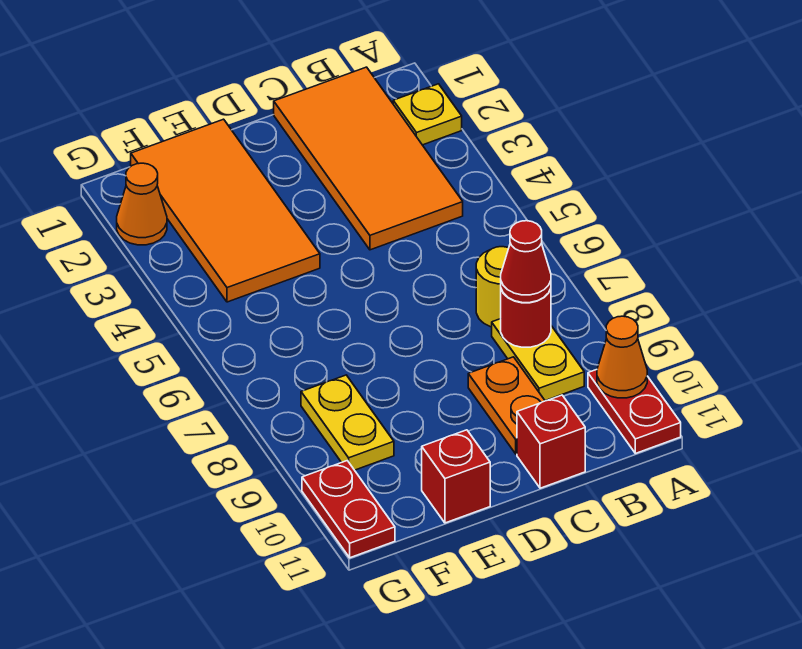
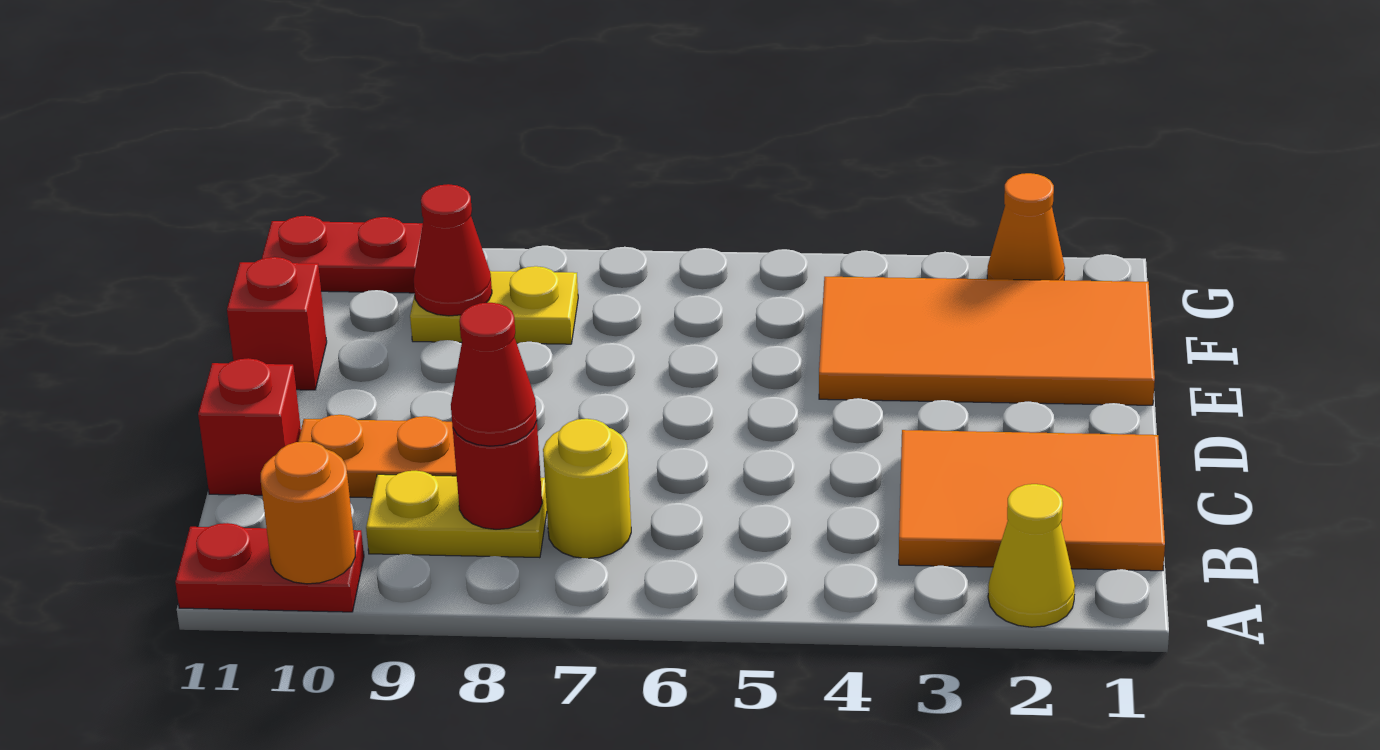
yellow 1x1 plate [393,84,462,145] -> yellow 1x1 cone [988,484,1075,627]
orange 1x1 cone [597,316,647,398] -> orange 1x1 round brick [261,441,355,584]
orange 2x4 tile [274,67,463,250] -> orange 2x3 tile [899,430,1165,571]
none -> red 1x1 cone [414,184,492,316]

